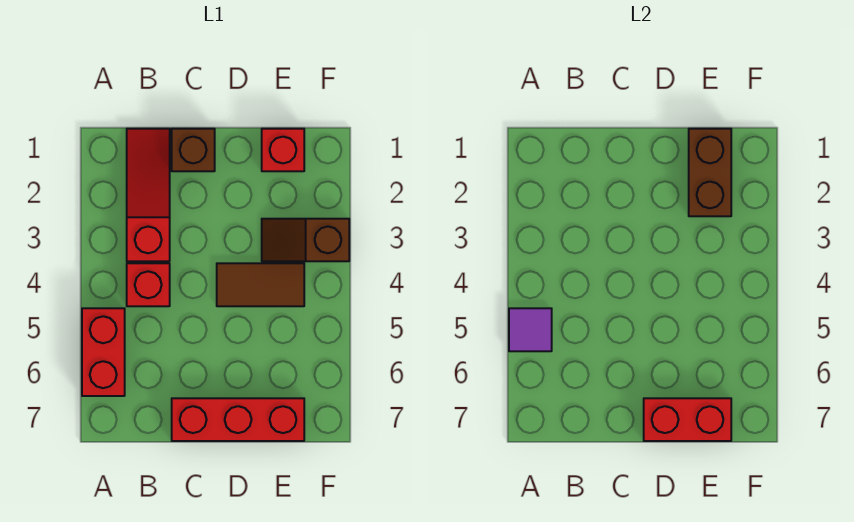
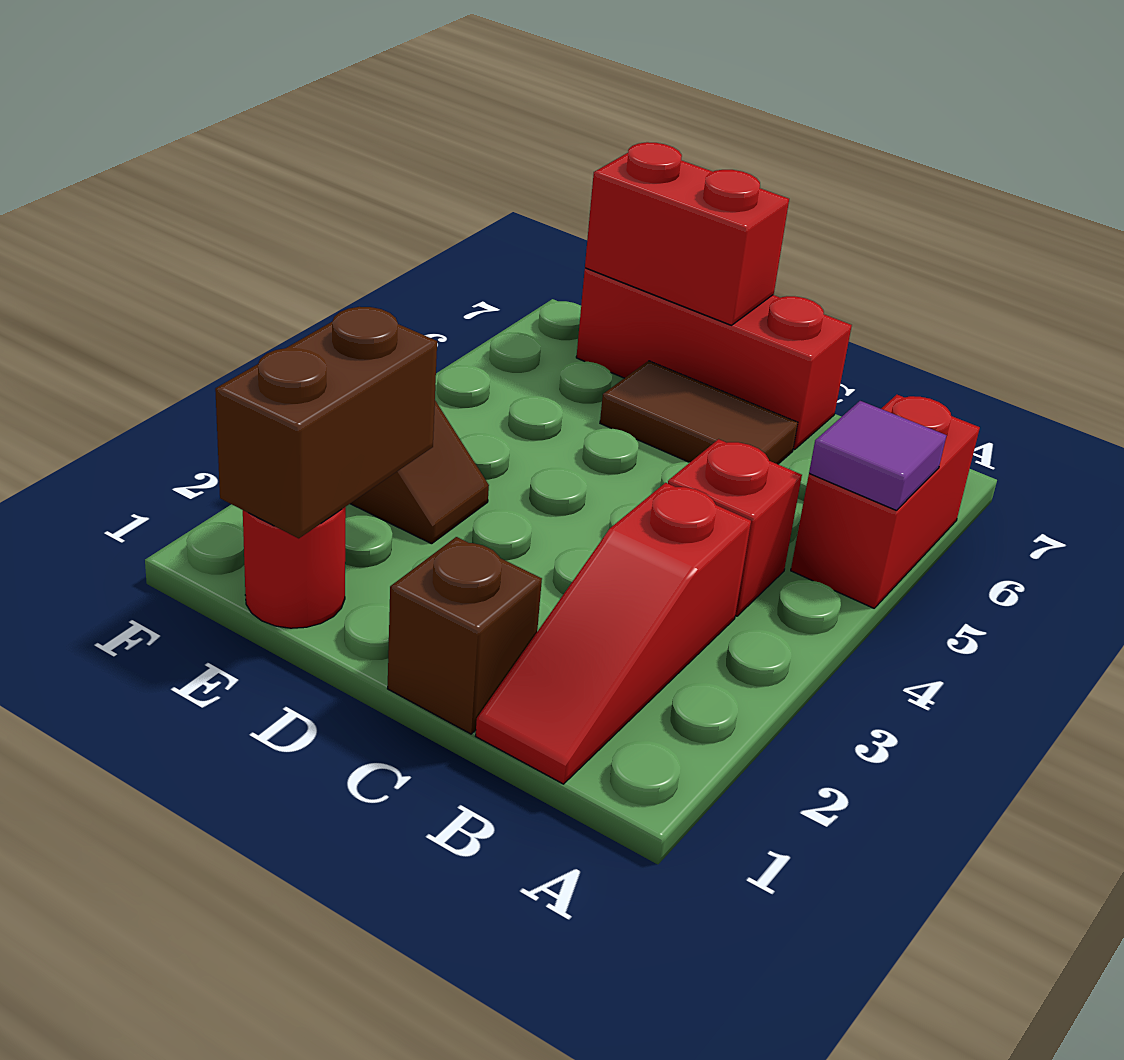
brown 1x2 tile [217,263,304,306] -> brown 1x2 tile moved to [600,361,798,464]
red 1x1 brick [262,129,304,171] -> red 1x1 round brick [243,507,346,628]

